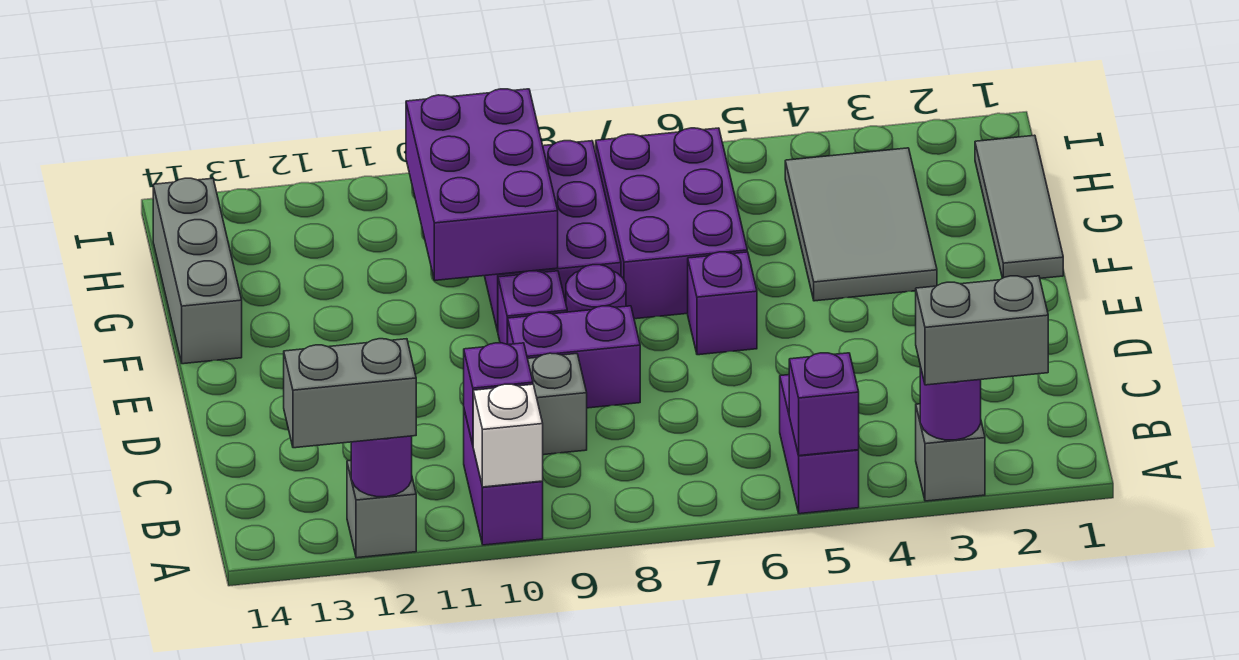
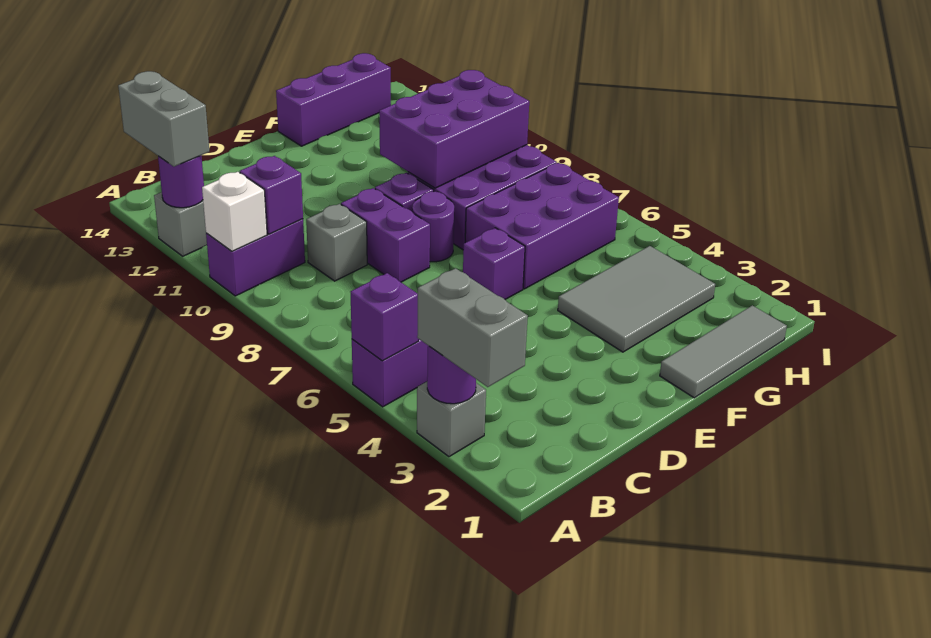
grey 1x3 brick [153,178,242,364] -> purple 1x3 brick [276,53,391,146]

